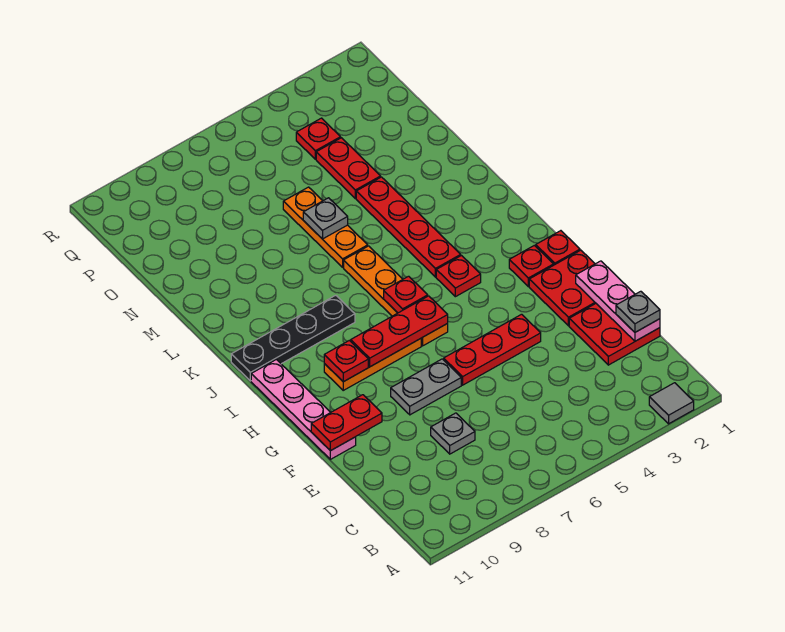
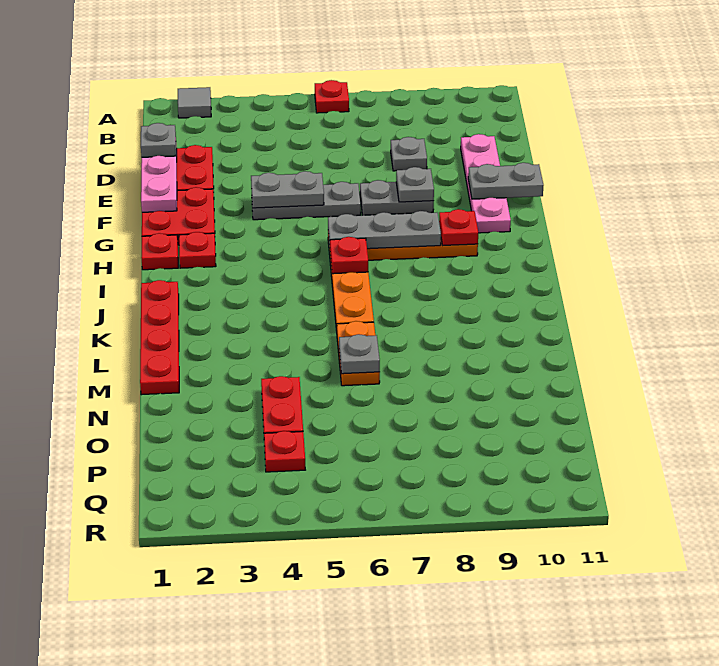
red 1x3 plate [444,314,541,385] -> grey 1x3 plate [252,182,361,220]
none -> grey 1x2 plate [251,171,324,208]
none -> grey 1x1 plate [396,167,434,202]
red 1x2 plate [311,395,382,451] -> grey 1x2 plate [468,163,544,199]
pink 1x4 plate [251,360,356,459] -> pink 1x4 plate moved to [461,134,511,233]
red 1x3 plate [351,296,448,367] -> grey 1x3 plate [328,211,441,249]
red 1x1 plate [436,256,481,297] -> red 1x1 plate moved to [315,80,349,113]
red 1x4 plate [356,177,461,277] -> red 1x4 plate moved to [140,280,179,395]
black 1x4 plate [231,295,355,381] -> none
orange 1x3 plate [283,187,368,267] -> orange 1x2 plate [337,321,380,386]

